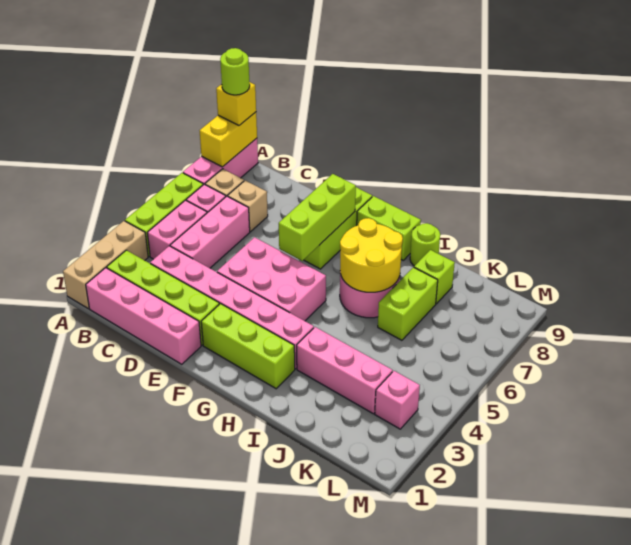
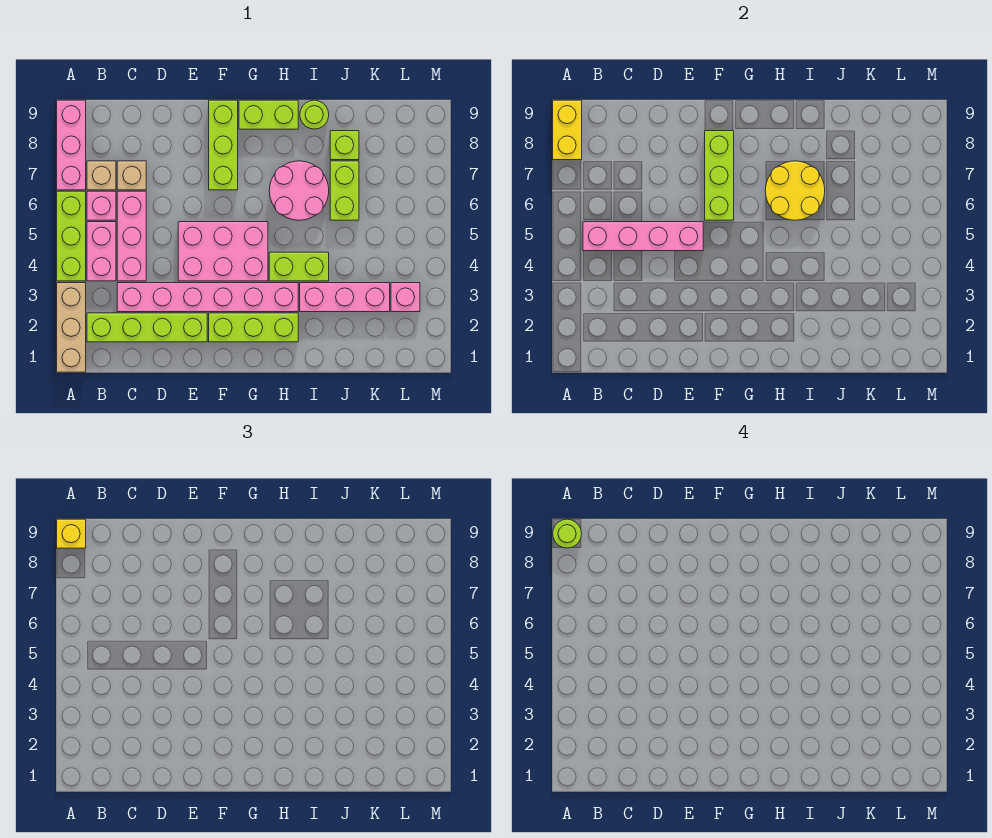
pink 1x4 brick [86,268,201,364] -> pink 1x4 brick moved to [583,222,703,251]
none -> lime 1x2 brick [269,252,329,281]

